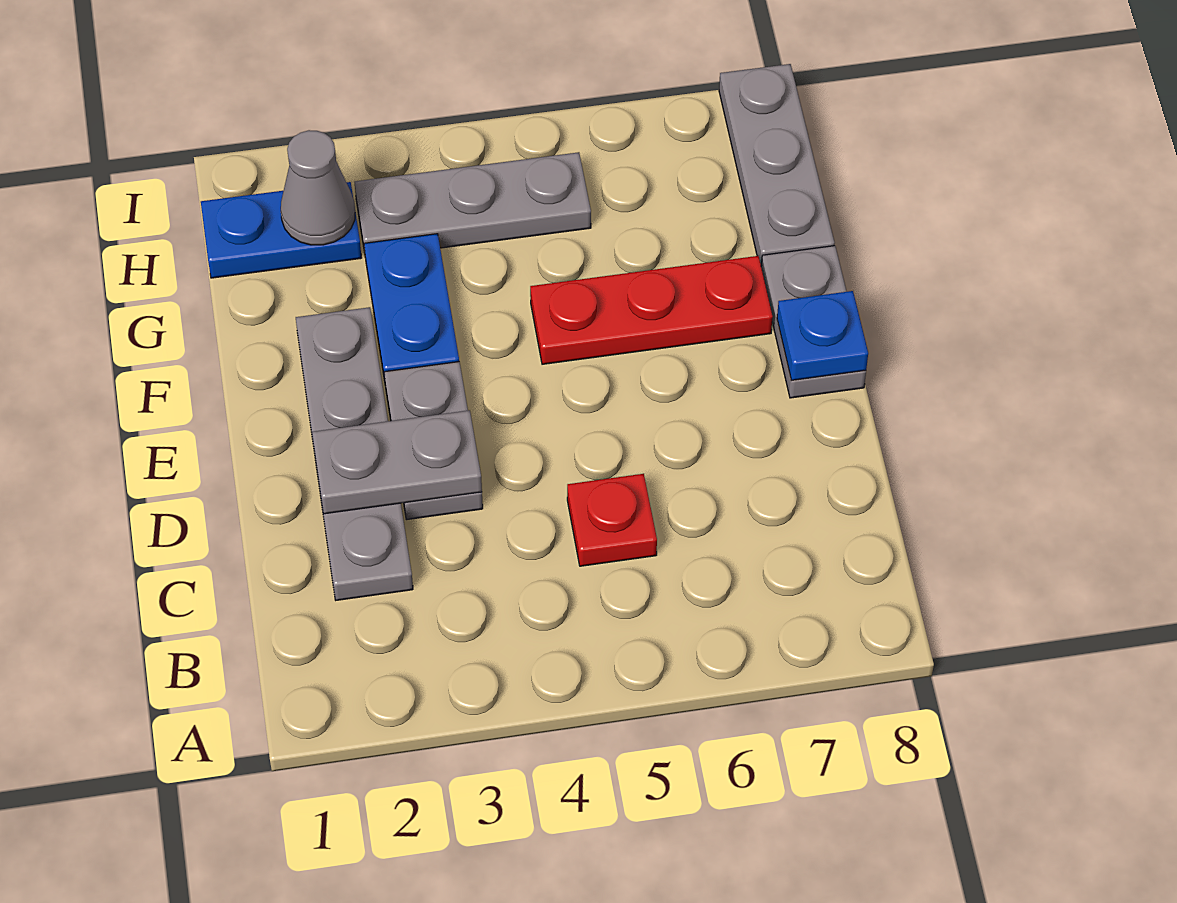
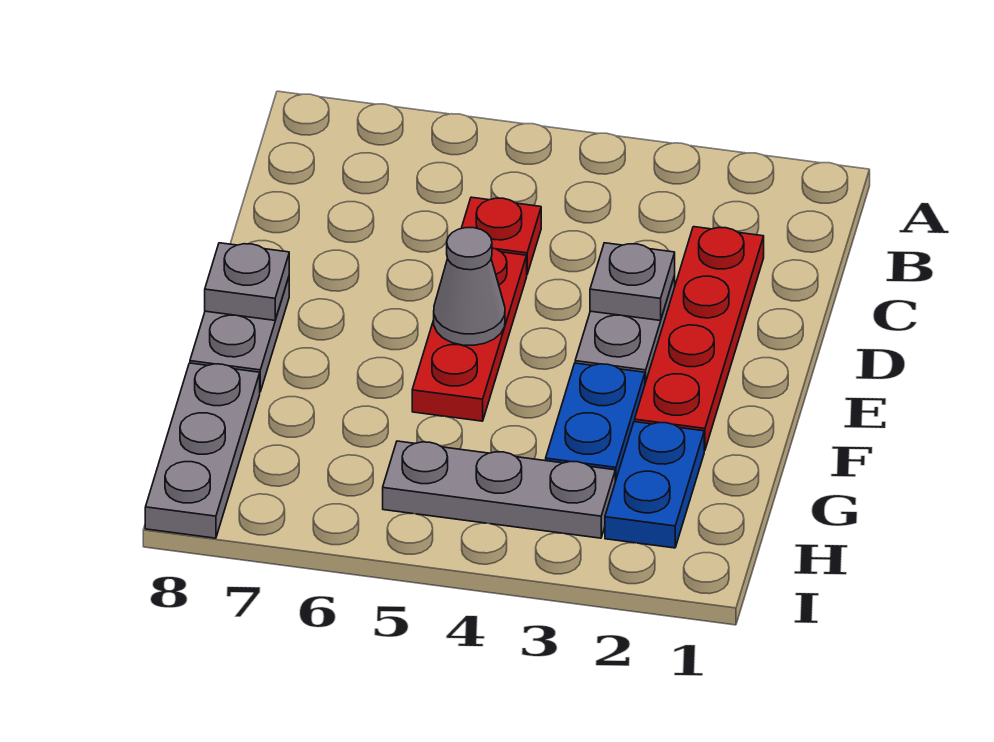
grey 1x4 plate [296,307,413,600] -> red 1x4 plate [635,227,764,451]
grey 1x2 plate [312,410,482,514] -> grey 1x1 plate [590,243,675,321]
blue 1x1 plate [777,291,868,381] -> grey 1x1 plate [205,243,289,320]
red 1x3 plate [530,256,773,364] -> red 1x3 plate turned to [412,248,527,421]
blue 1x2 plate [201,182,362,278] -> blue 1x2 plate turned to [605,422,704,548]
grey 1x1 cone [281,130,355,245] -> grey 1x1 cone moved to [434,228,505,345]

